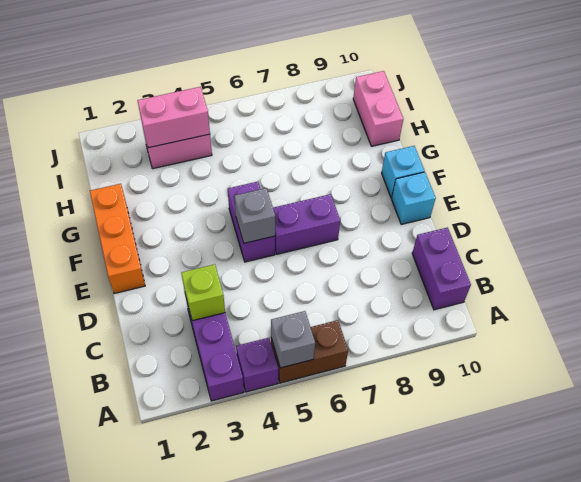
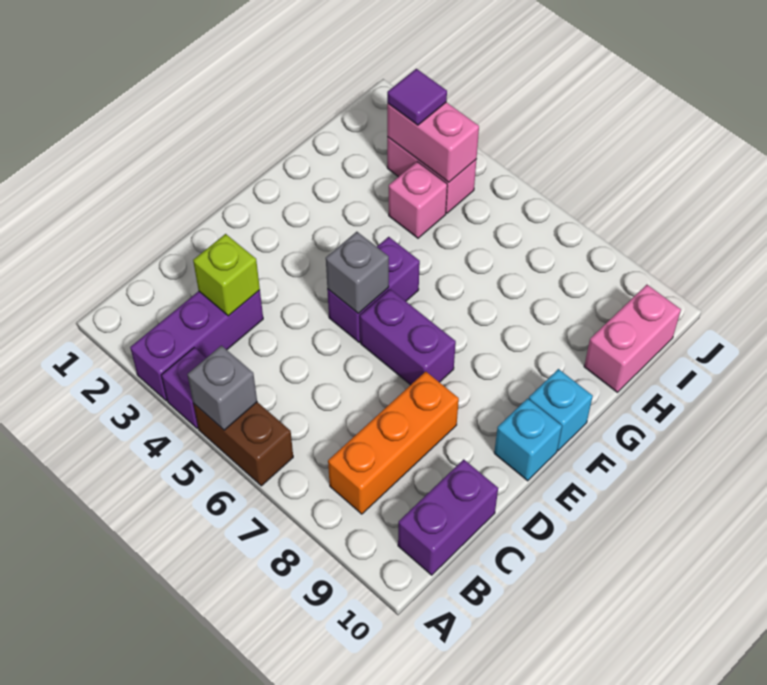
orange 1x3 brick [90,184,145,294] -> orange 1x3 brick moved to [328,372,459,514]
none -> pink 1x1 brick [389,162,447,238]
none -> purple 1x1 tile [387,69,447,125]

